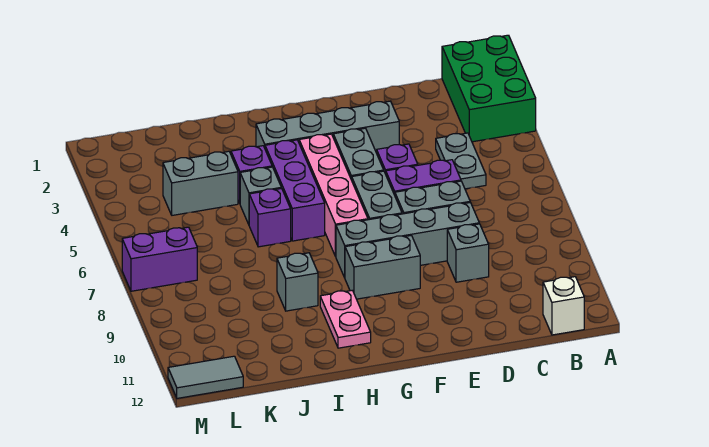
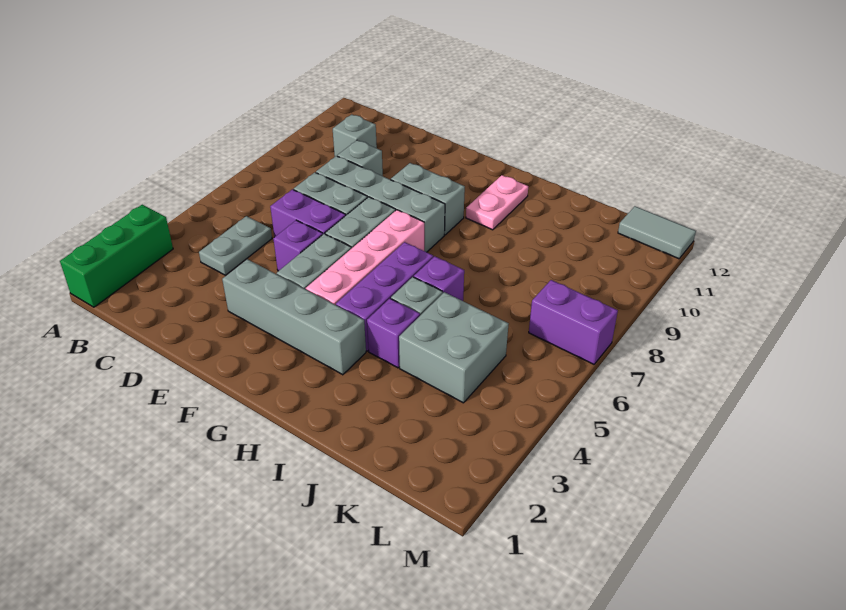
green 2x3 brick [442,35,536,142] -> green 1x3 brick [60,205,173,307]
white 1x1 brick [543,277,584,335] -> none
grey 1x1 brick [277,253,318,311] -> grey 1x1 brick moved to [333,114,377,156]
grey 1x2 brick [163,151,238,215] -> grey 2x2 brick [399,292,508,403]

